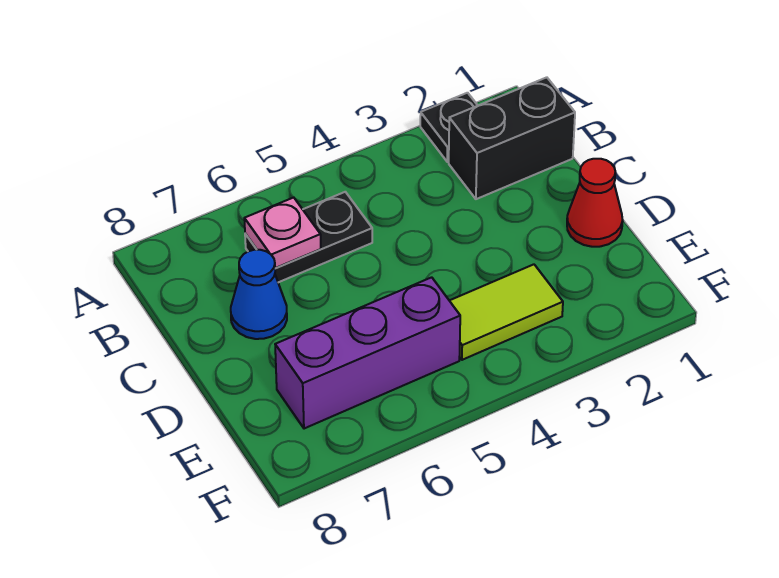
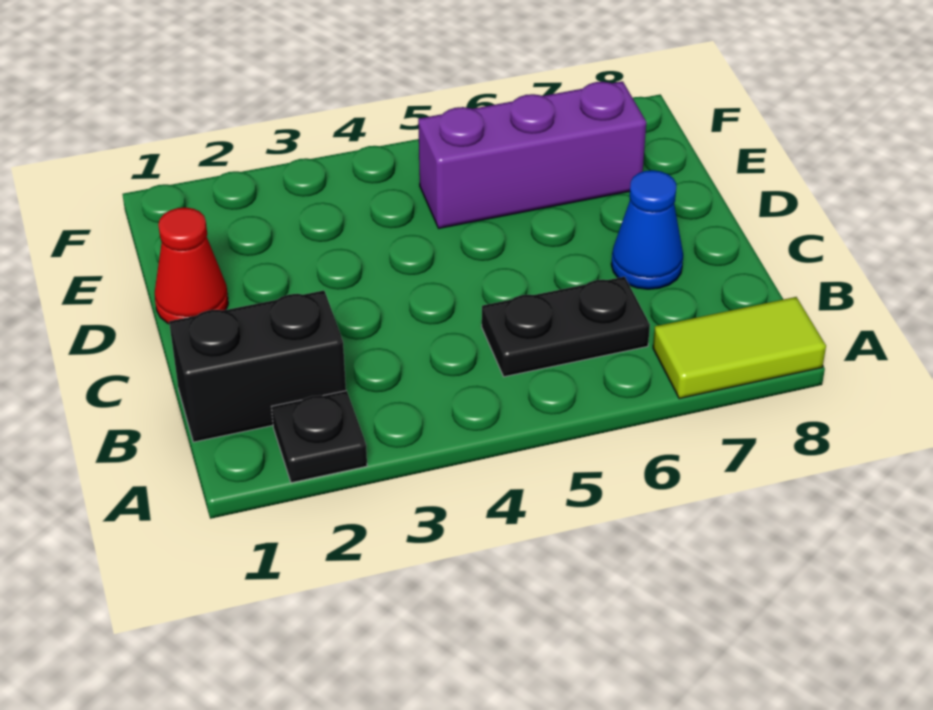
pink 1x1 plate [244,198,321,268] -> none
lime 1x2 tile [449,264,563,360] -> lime 1x2 tile moved to [653,297,826,399]

